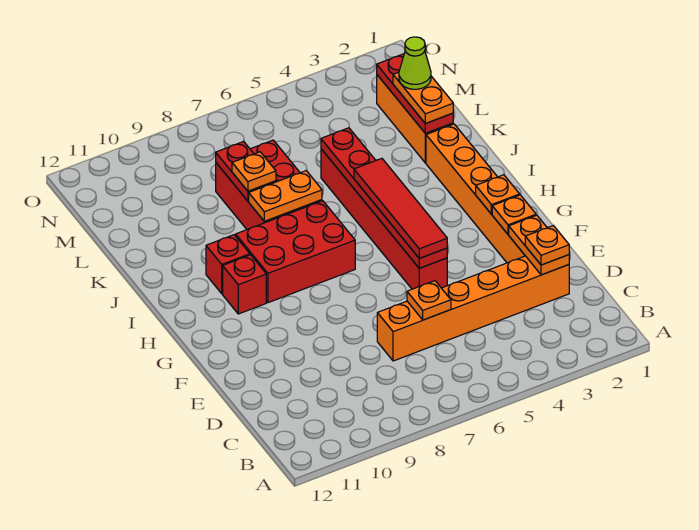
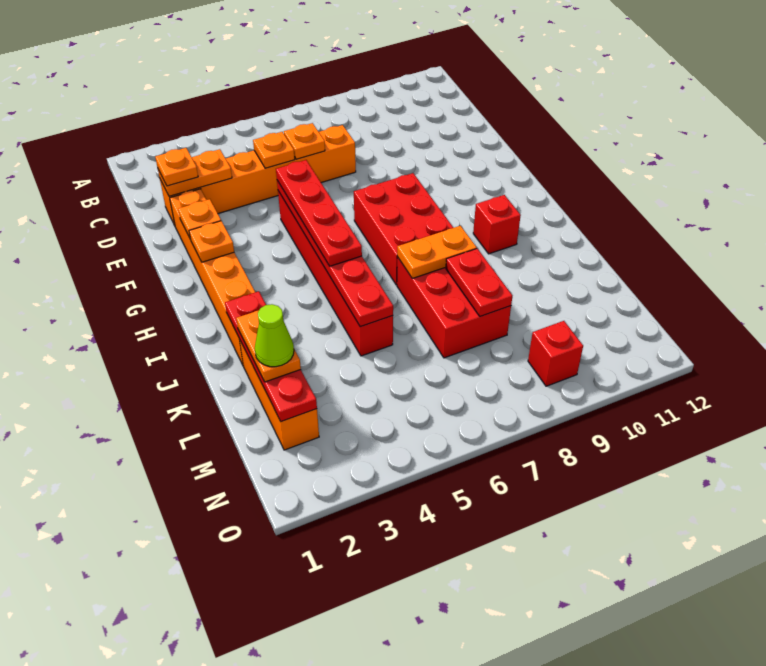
orange 1x2 plate [509,215,569,275] -> orange 1x2 plate turned to [158,149,232,196]
red 1x4 tile [354,158,447,258] -> red 1x4 plate [276,160,362,266]
red 2x3 brick [236,201,355,303] -> red 2x3 brick turned to [354,173,453,285]
red 1x1 brick [223,255,266,314] -> red 1x1 brick moved to [528,321,583,386]
red 1x3 plate [377,54,453,133] -> red 1x4 plate [225,291,317,422]
orange 1x1 plate [232,152,276,191] -> orange 1x1 plate moved to [253,132,295,168]

